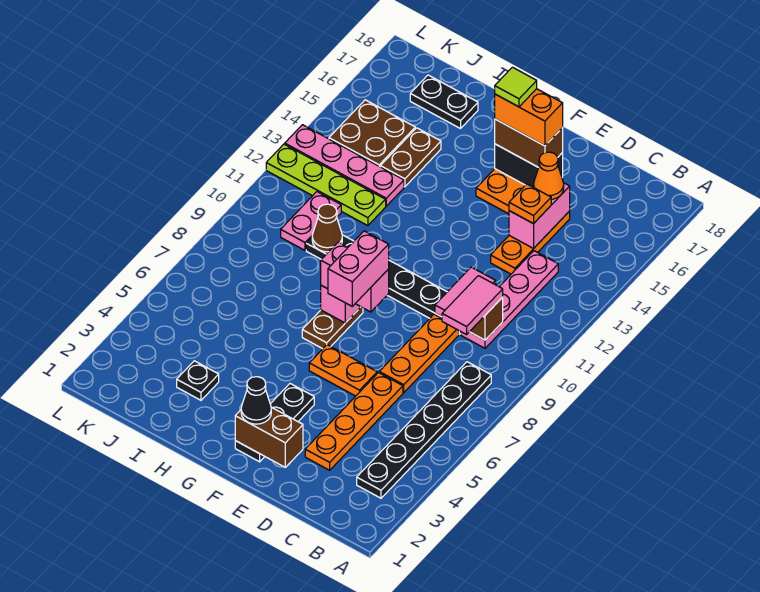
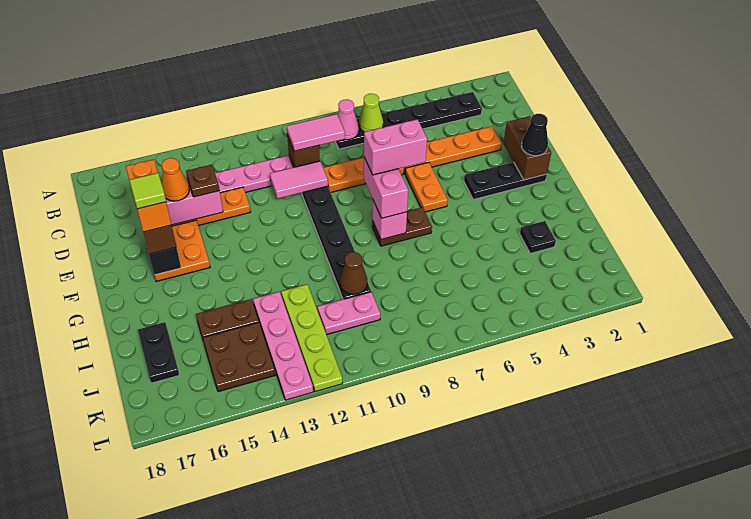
none -> lime 1x1 cone [359,94,383,132]
none -> pink 1x1 cone [337,99,359,140]
orange 1x1 plate [509,184,551,224] -> brown 1x1 plate [186,165,220,197]

